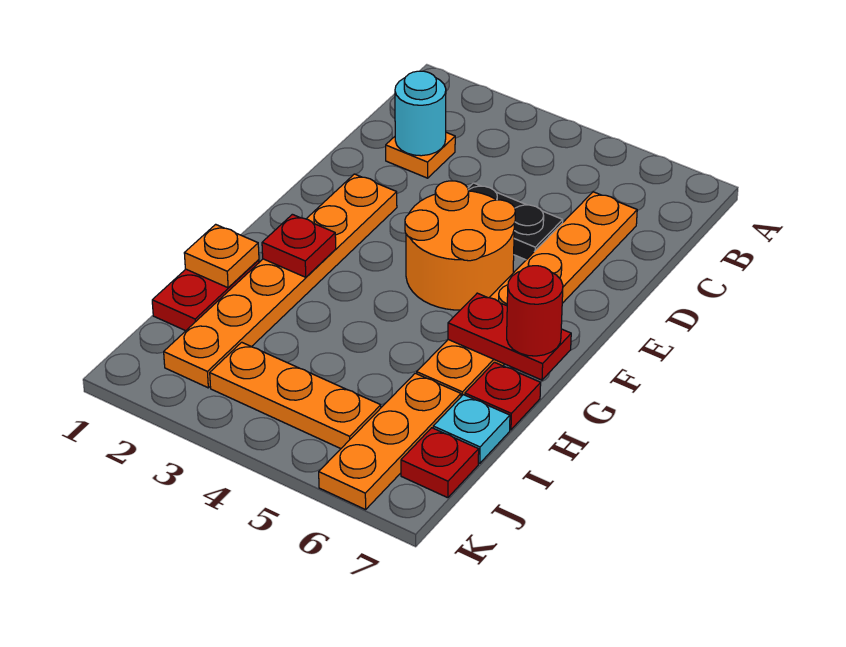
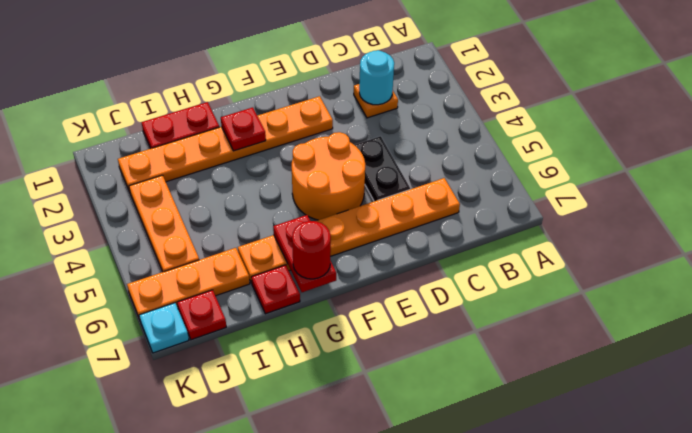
orange 1x1 plate [184,224,259,288] -> none
cyan 1x1 plate [433,395,510,463] -> cyan 1x1 plate moved to [139,303,189,353]

